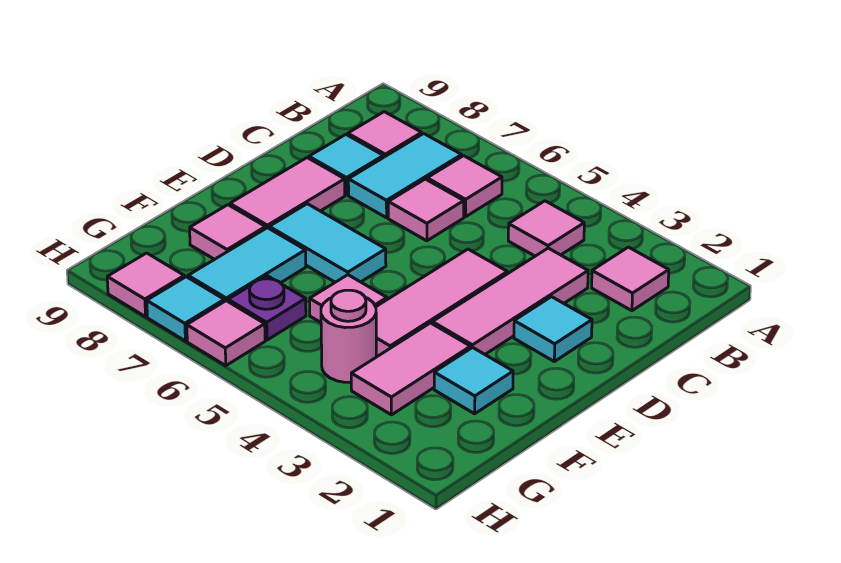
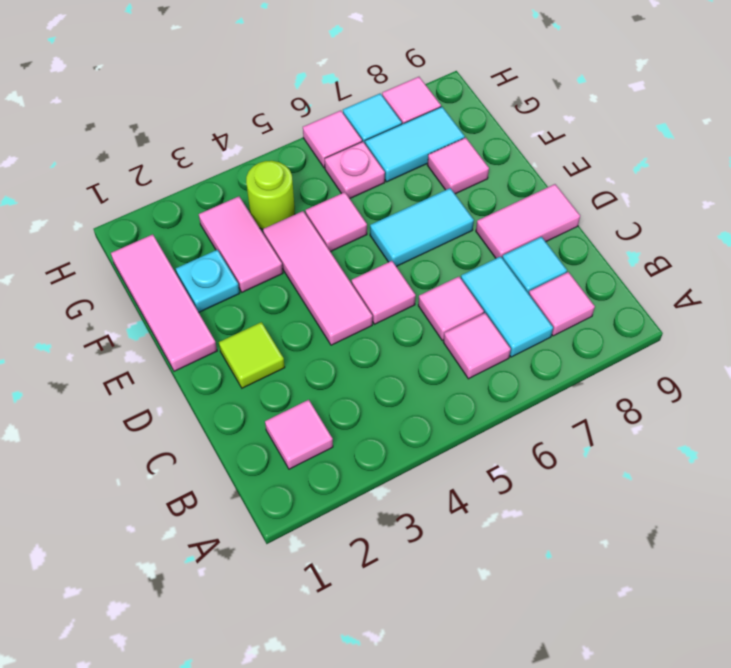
pink 1x1 tile [508,201,584,256] -> pink 1x1 tile moved to [351,261,416,324]
pink 1x3 tile [432,248,588,354] -> pink 1x3 tile moved to [111,234,217,371]
cyan 1x1 tile [514,297,592,361] -> lime 1x1 tile [219,322,285,388]
pink 1x2 tile [230,158,345,228] -> pink 1x2 tile turned to [476,184,580,258]
cyan 1x1 tile [434,347,513,414] -> cyan 1x1 plate [176,250,240,312]
cyan 1x2 tile [188,228,306,301] -> cyan 1x2 tile turned to [365,107,465,182]
pink 1x1 round brick [321,290,376,382] -> lime 1x1 round brick [246,161,295,230]
purple 1x1 plate [228,276,306,340] -> pink 1x1 plate [325,142,385,199]

